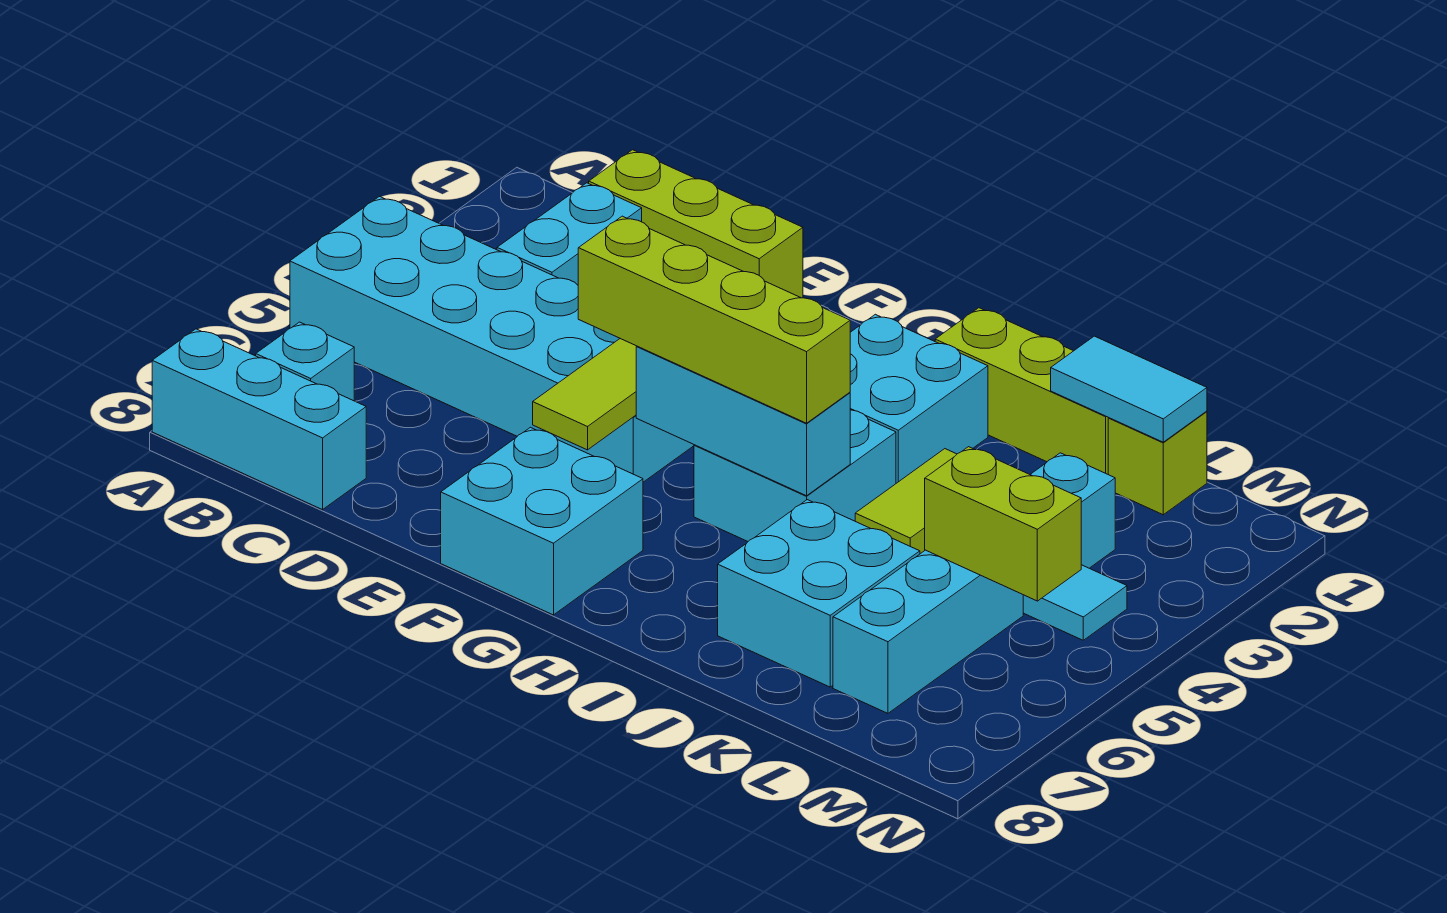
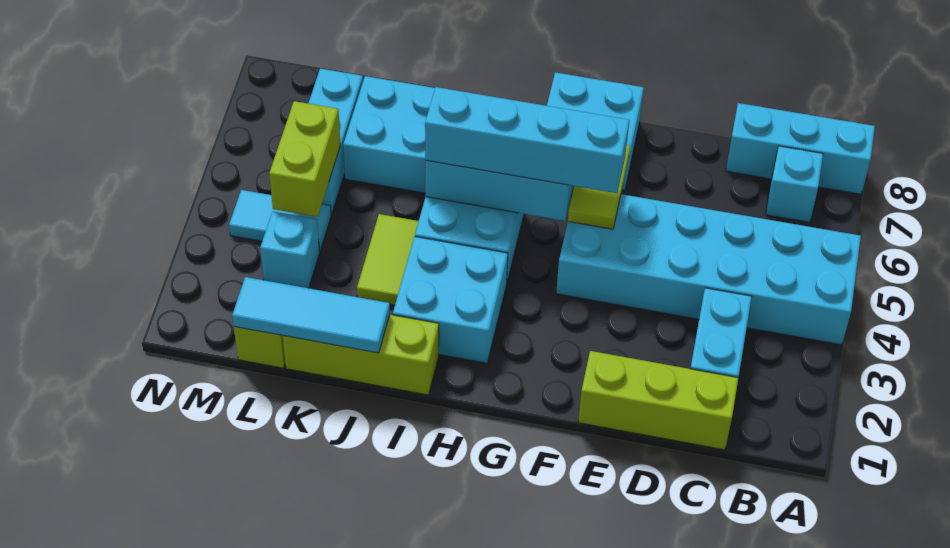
lime 1x4 brick [578,216,850,423] -> cyan 1x4 brick [425,87,629,193]
cyan 1x2 tile [1051,336,1207,442] -> cyan 1x3 tile [232,277,390,353]
lime 1x2 brick [925,447,1081,601] -> lime 1x2 brick turned to [269,101,340,217]

